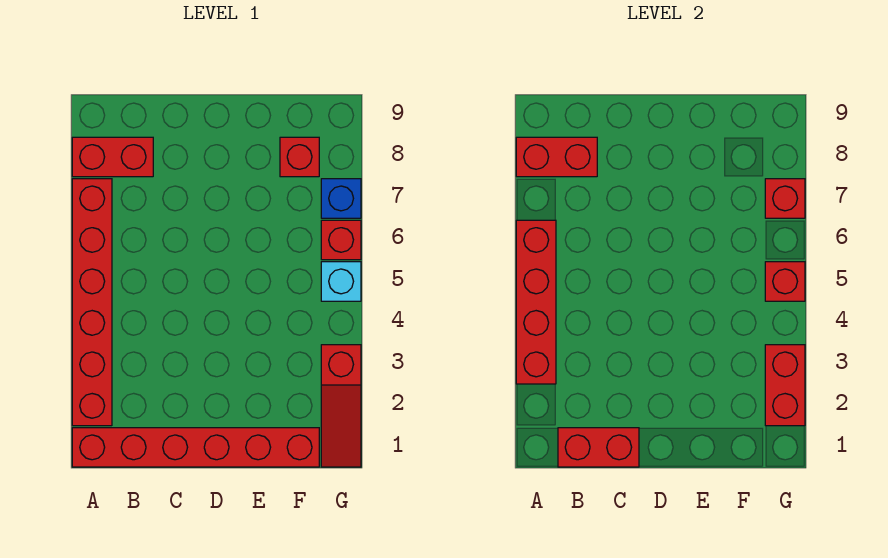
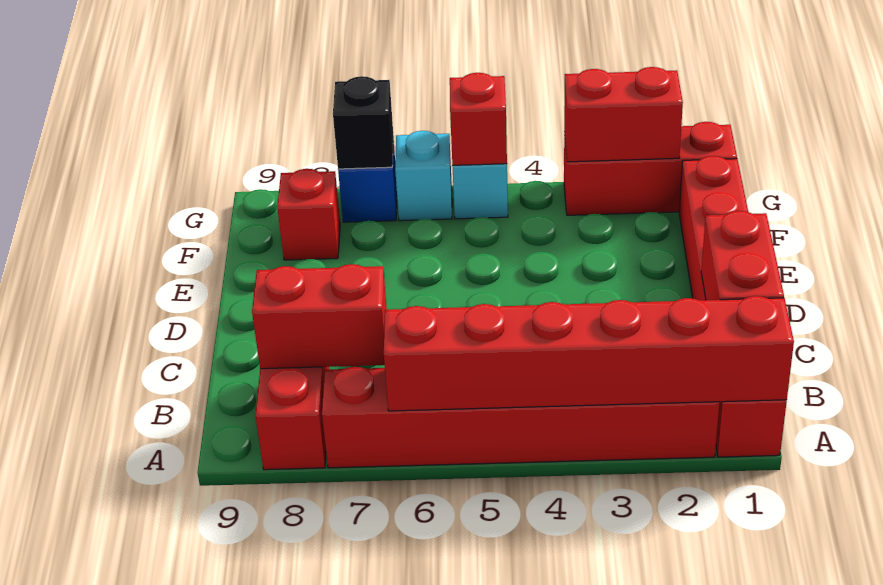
red 1x4 brick [516,220,556,384] -> red 1x6 brick [384,296,794,411]
red 1x2 brick [516,137,597,177] -> red 1x2 brick turned to [252,264,387,369]
red 1x3 slope [321,345,361,467] -> red 1x3 brick [564,122,737,215]
red 1x1 brick [321,220,361,260] -> cyan 1x1 brick [395,131,452,221]
red 1x1 brick [765,179,805,218] -> black 1x1 brick [333,76,393,169]

